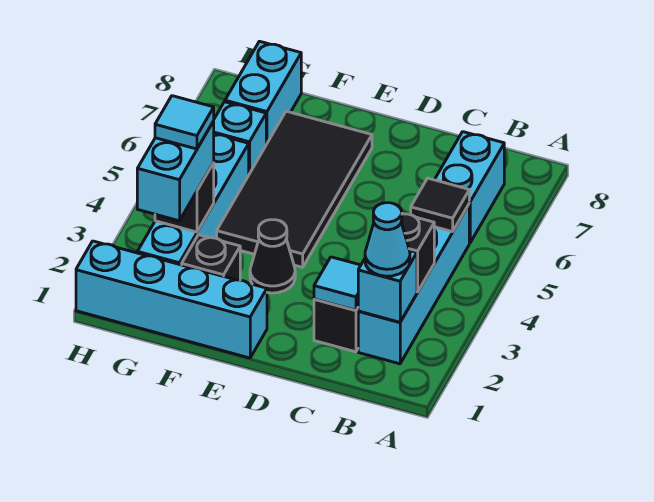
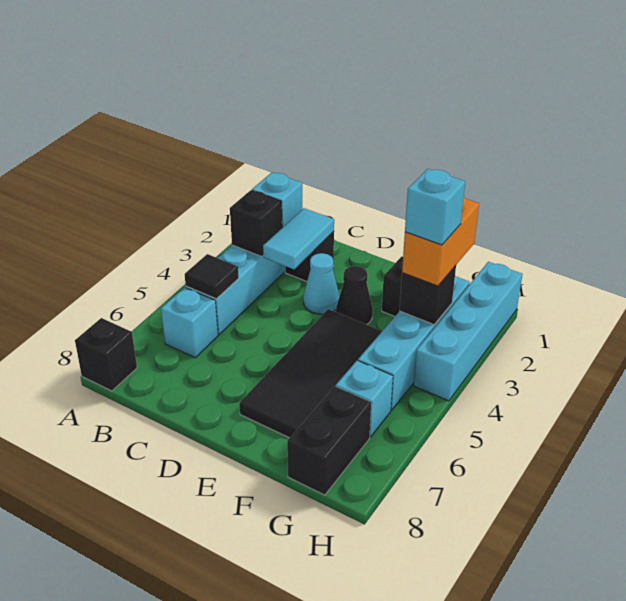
none -> black 1x1 brick [75,318,137,391]
cyan 1x1 cone [365,203,410,276] -> cyan 1x1 cone moved to [303,253,340,314]
cyan 1x2 brick [435,132,504,243] -> cyan 1x1 brick [161,287,218,358]
cyan 1x1 tile [314,257,361,310] -> cyan 1x2 tile [263,208,334,269]
cyan 1x4 brick [76,241,267,358] -> cyan 1x4 brick turned to [413,262,522,401]
cyan 1x2 brick [137,121,214,221] -> orange 1x2 brick [402,198,479,286]
cyan 1x1 tile [155,96,214,149] -> cyan 1x1 brick [405,169,465,245]
cyan 1x2 brick [225,41,301,144] -> black 1x2 brick [287,386,371,495]

